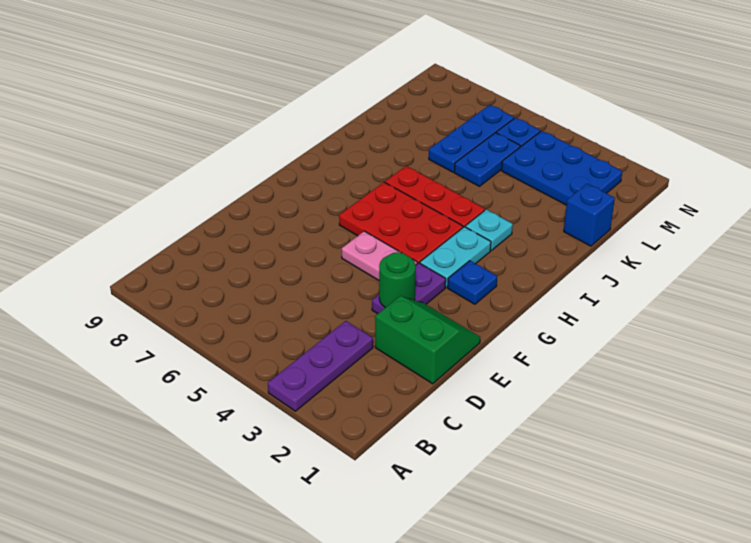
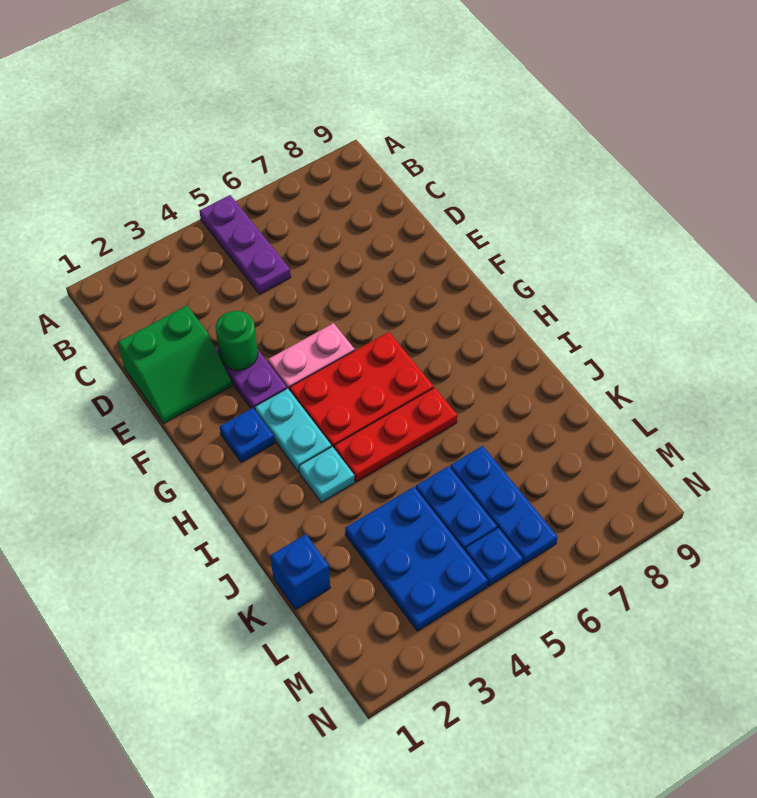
purple 1x3 plate [268,321,373,411] -> purple 1x3 plate moved to [200,195,291,294]
blue 2x3 plate [502,131,622,205] -> blue 2x3 plate turned to [345,487,488,631]

